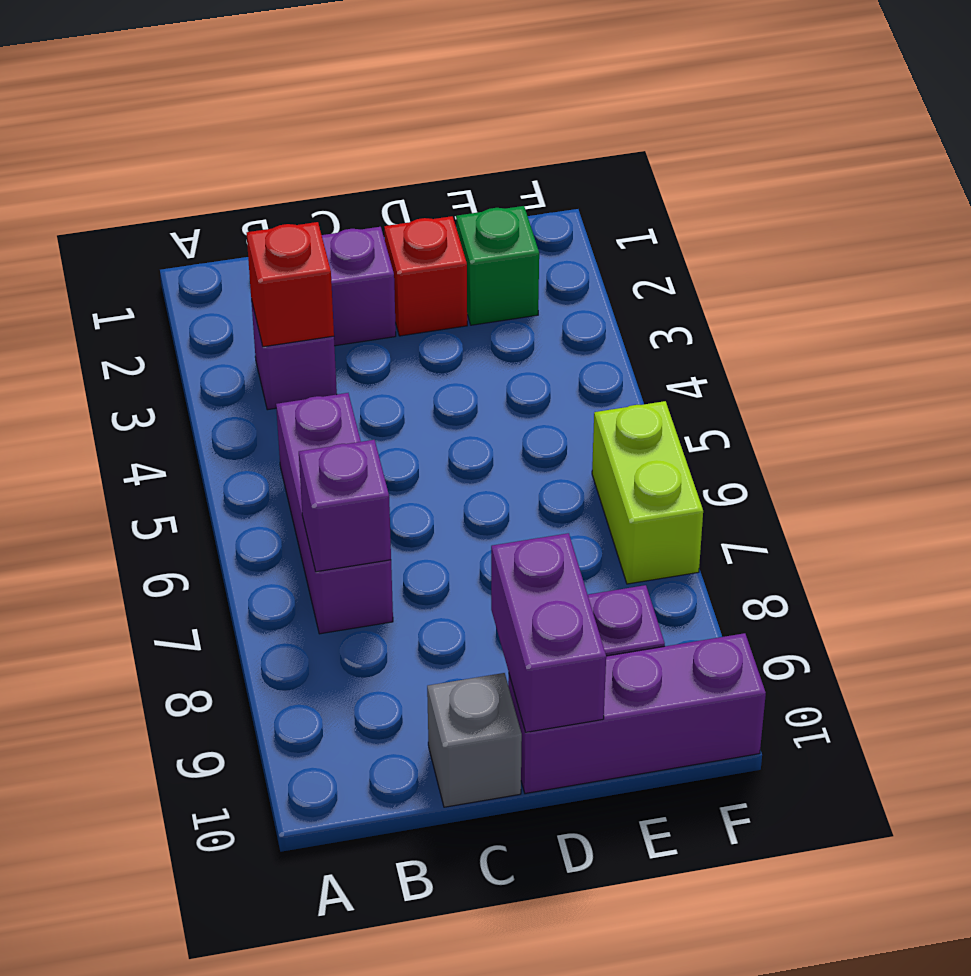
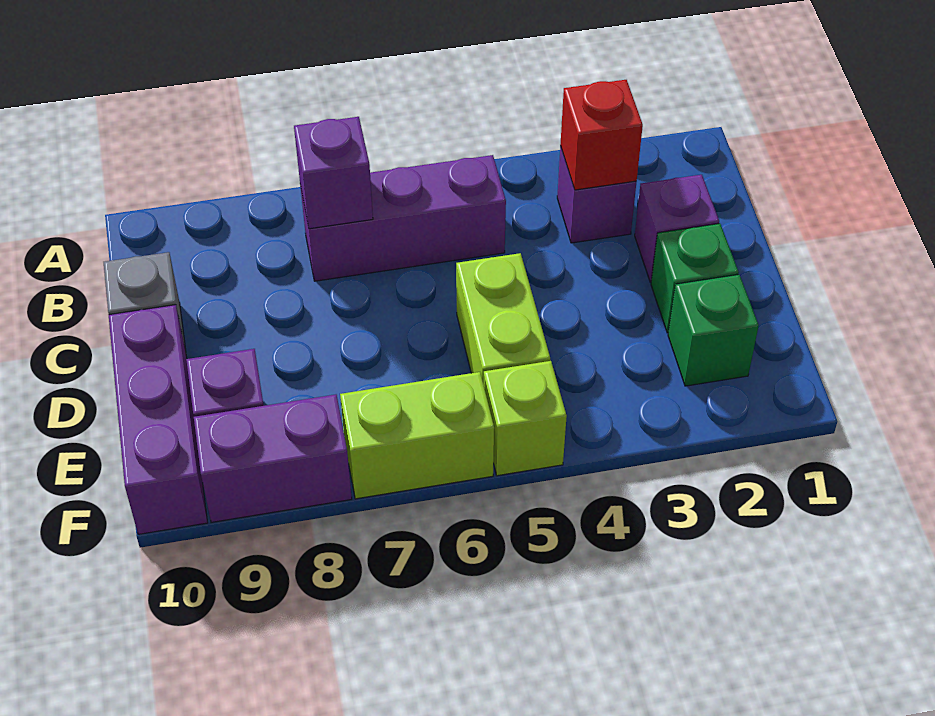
red 1x1 brick [384,216,467,336] -> green 1x1 brick [651,224,739,333]
none -> lime 1x2 brick [456,253,550,384]
purple 1x2 brick [491,533,606,732] -> purple 1x2 brick moved to [194,395,352,522]
none -> lime 1x1 brick [484,361,567,476]

